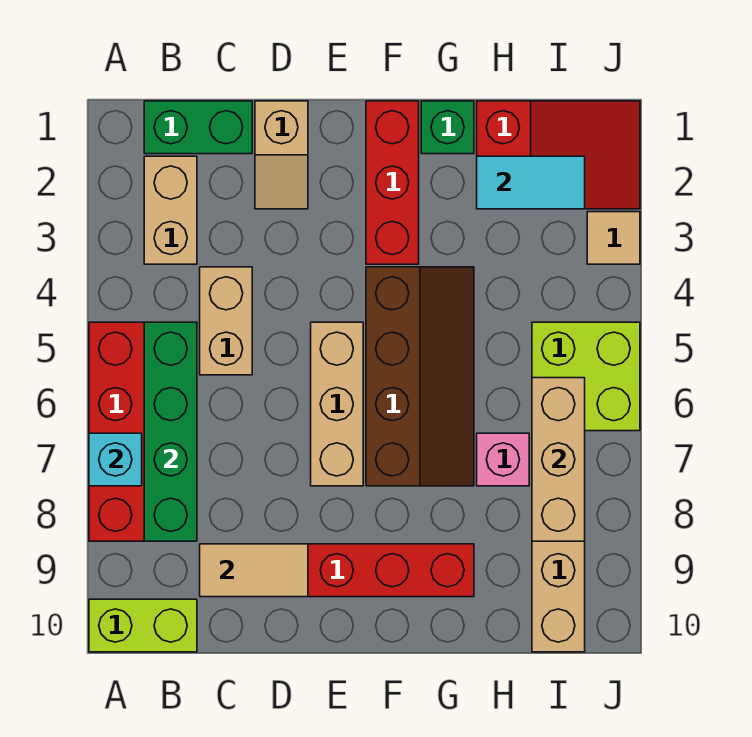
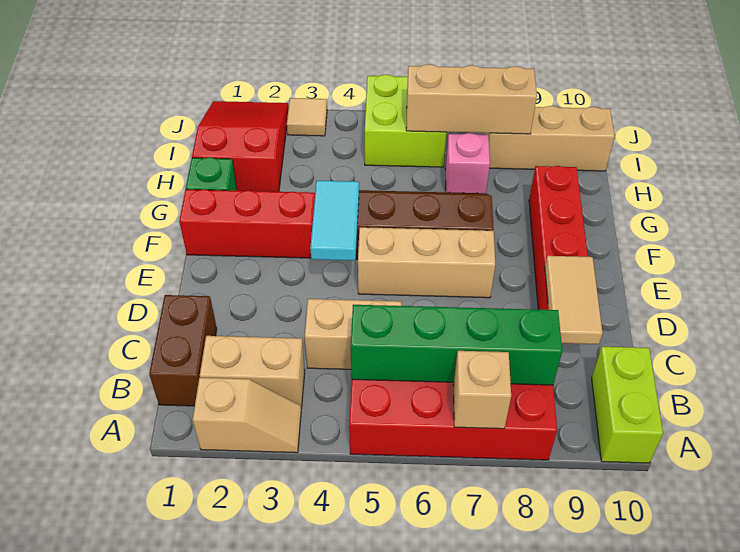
cyan 1x1 brick [89,433,142,486] -> tan 1x1 brick [453,351,511,429]
green 1x2 brick [144,101,252,154] -> brown 1x2 brick [149,295,217,406]
tan 1x2 slope [255,101,308,209] -> tan 1x2 slope moved to [193,378,301,453]
cyan 1x2 tile [477,156,585,209] -> cyan 1x2 tile moved to [310,181,359,260]

